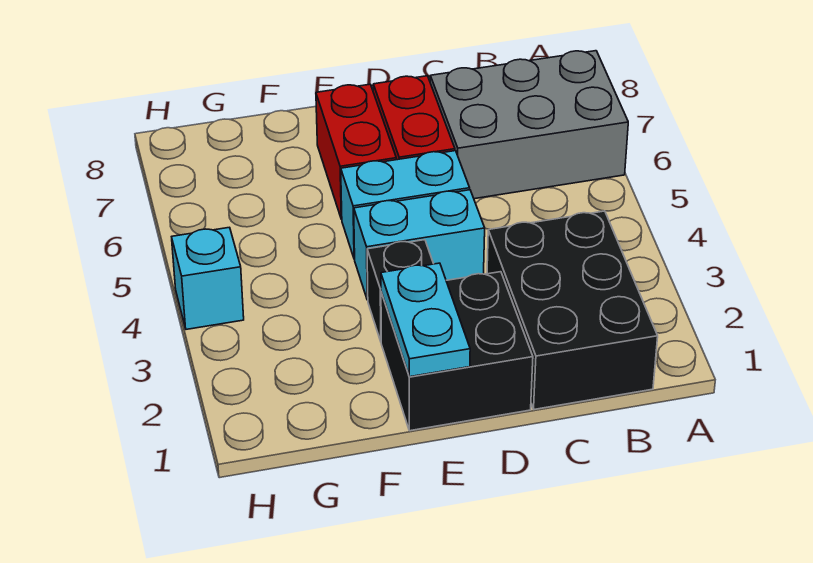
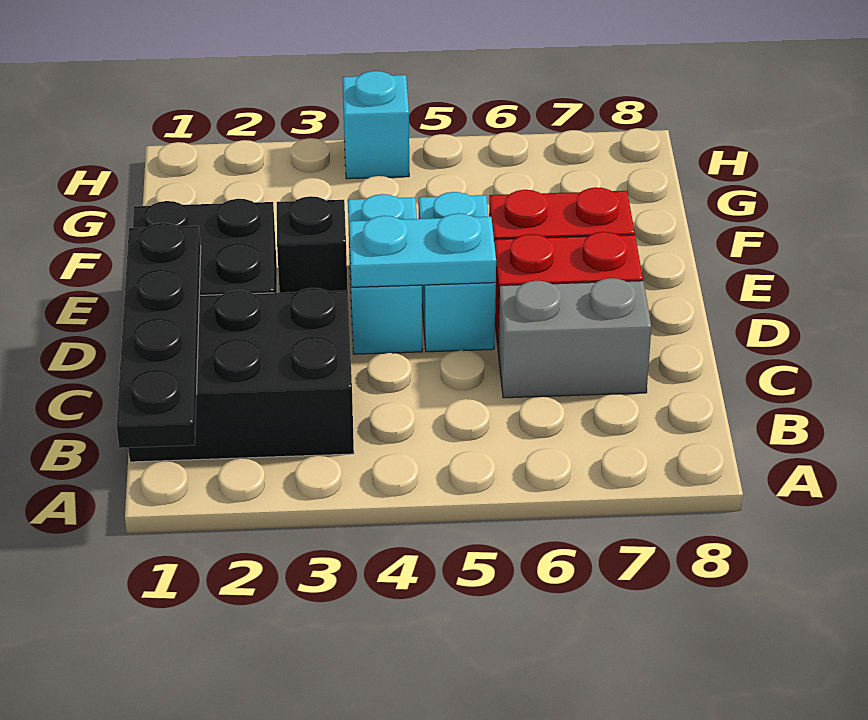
none -> black 1x4 plate [117,223,201,448]
grey 2x3 brick [430,51,628,199] -> grey 1x2 brick [498,278,652,398]
cyan 1x2 plate [381,263,470,377] -> cyan 1x2 plate moved to [349,213,496,287]

